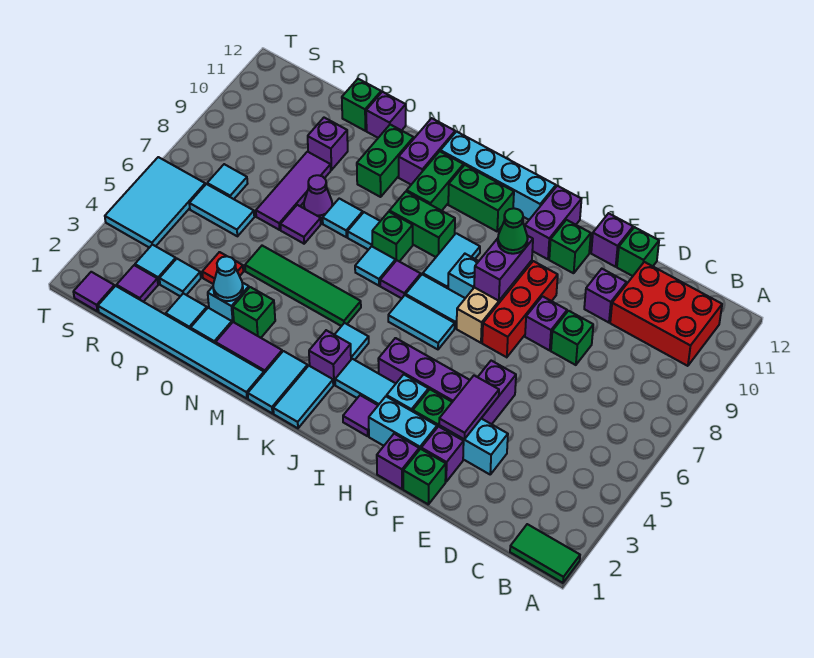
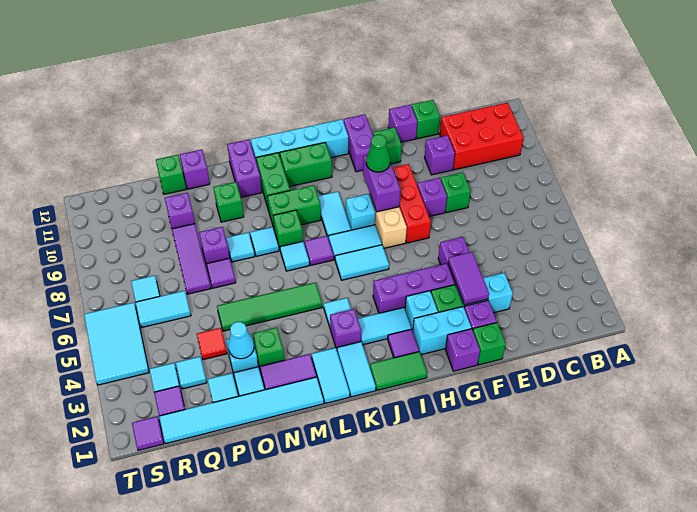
green 1x2 tile [510,524,580,583] -> green 1x2 tile moved to [370,352,427,390]
green 1x2 brick [357,125,414,197] -> green 1x1 brick [213,182,244,222]
purple 1x1 cone [304,175,332,219] -> purple 1x1 brick [199,227,230,264]

